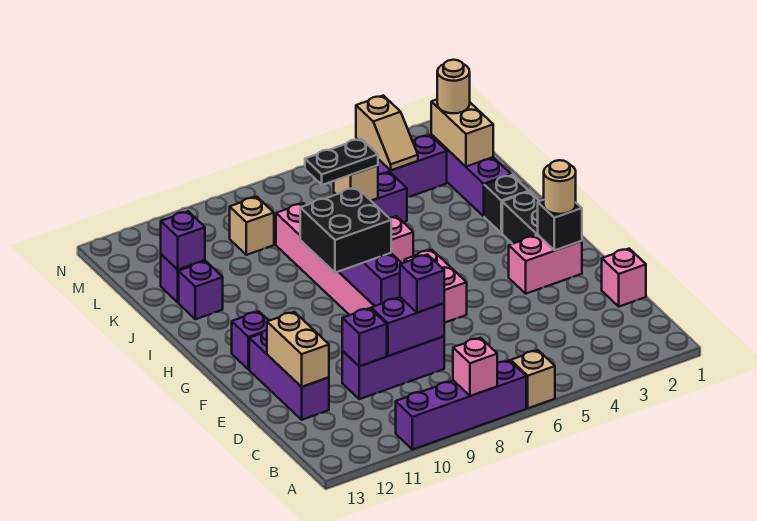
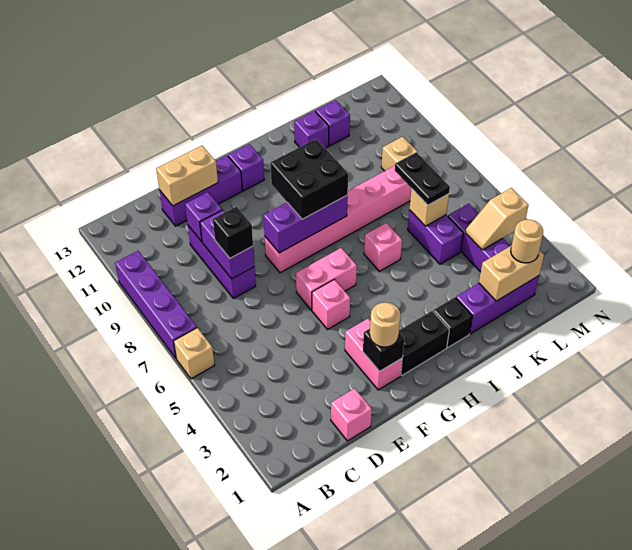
pink 1x1 brick [453,338,497,396] -> pink 1x1 brick moved to [312,279,350,329]
purple 1x1 brick [400,254,444,313] -> black 1x1 brick [213,207,253,258]
purple 1x1 brick [161,211,205,270] -> none

